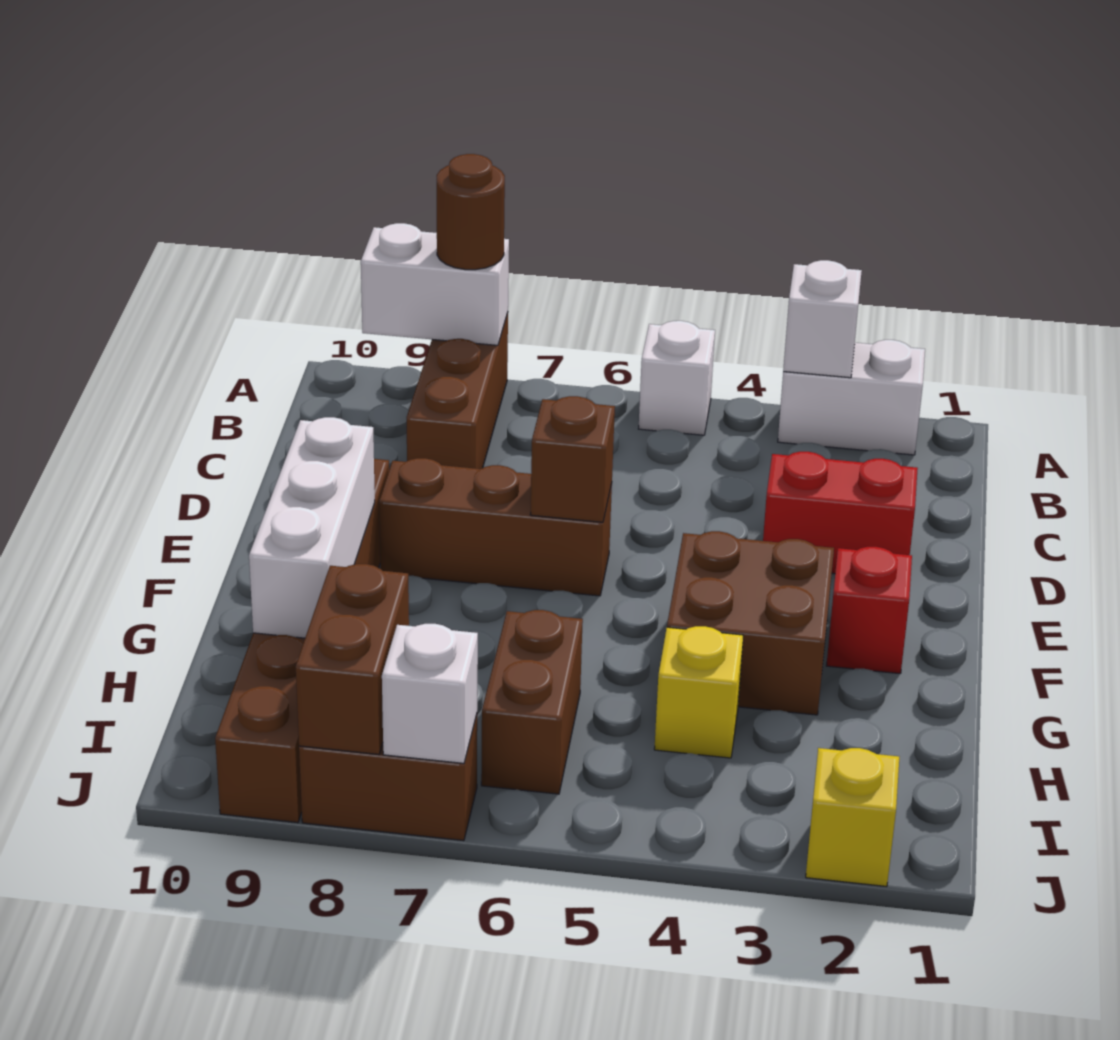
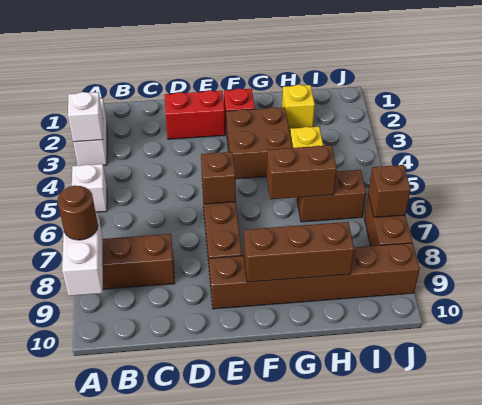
red 1x2 brick [763,452,918,574] -> red 1x2 brick turned to [164,90,225,139]
white 1x3 brick [249,417,375,638] -> brown 1x3 brick [244,222,354,282]
brown 1x2 brick [296,564,409,754] -> brown 1x2 brick moved to [267,145,337,199]
yellow 1x1 brick [806,748,899,887] -> yellow 1x1 brick moved to [282,85,315,131]
white 1x1 brick [382,624,478,763] -> brown 1x1 brick [368,165,411,217]

